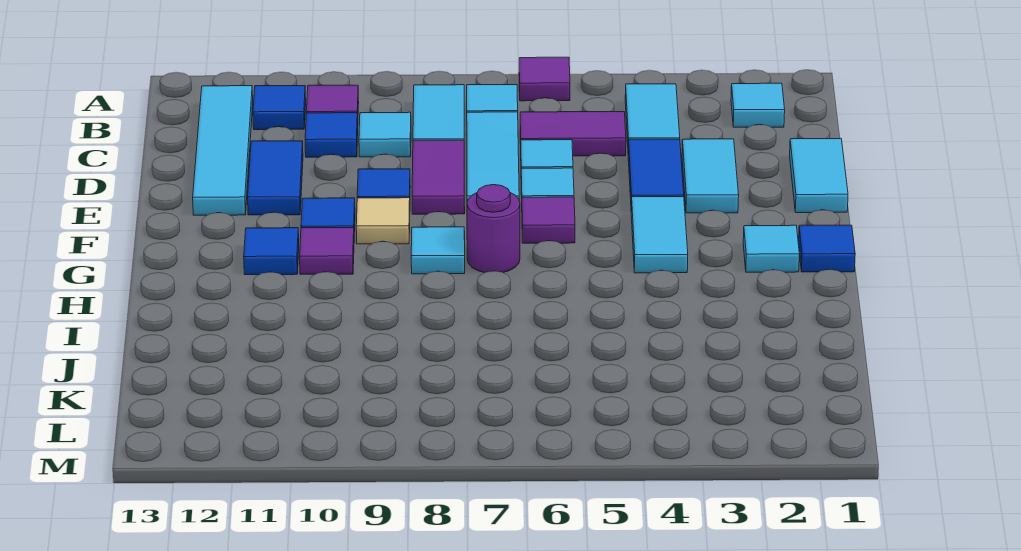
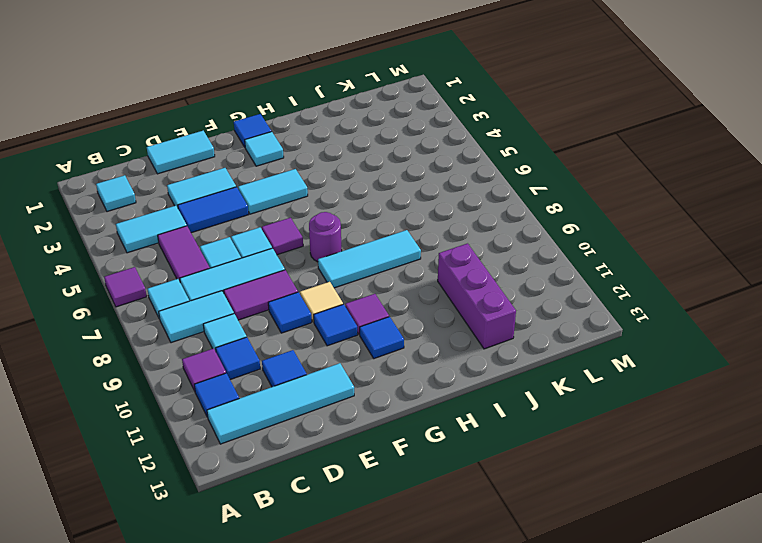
blue 1x2 tile [248,141,303,215] -> blue 1x1 tile [262,350,307,387]
cyan 1x1 tile [411,227,465,274] -> cyan 1x3 tile [318,230,421,288]
none -> purple 1x3 brick [438,243,516,349]

